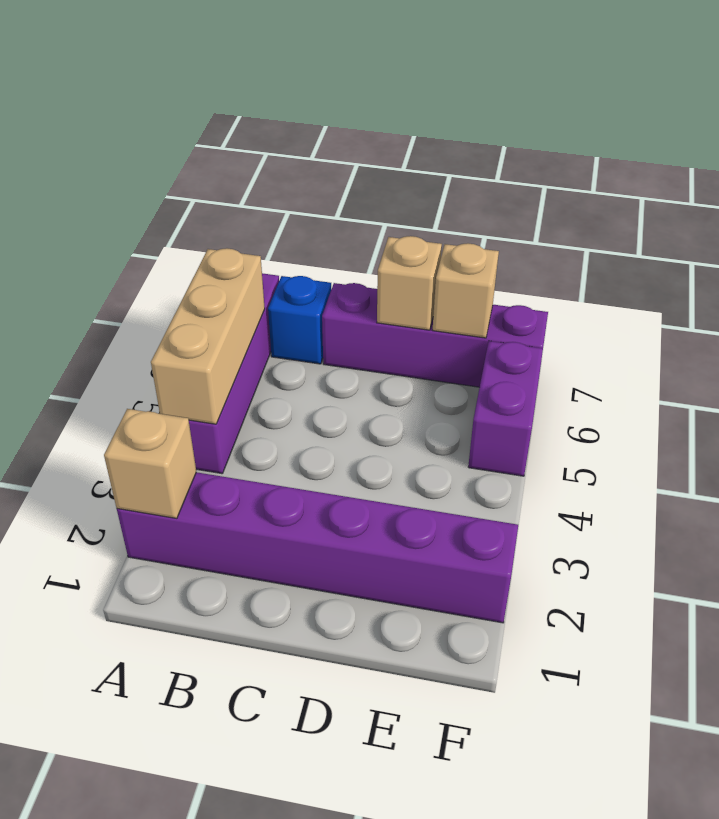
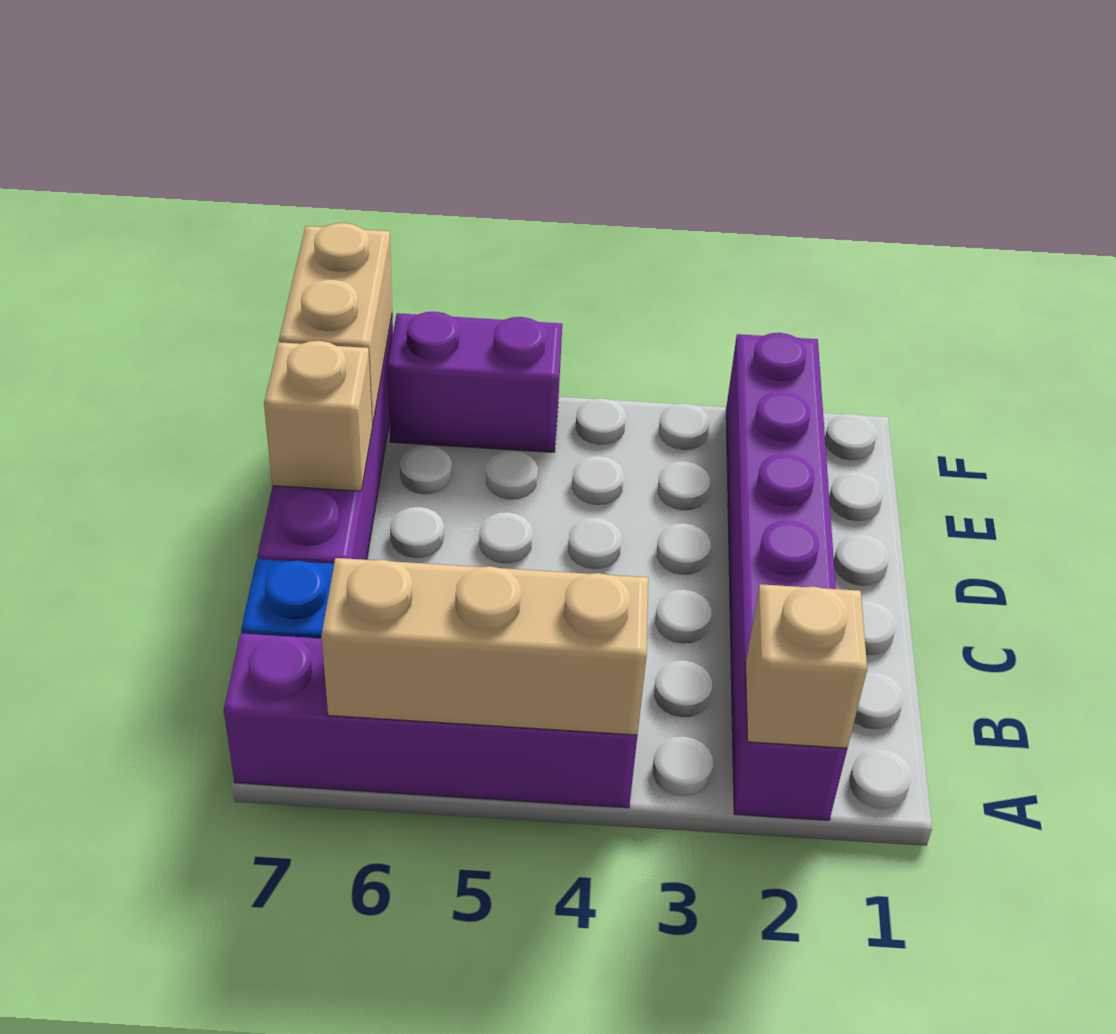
tan 1x1 brick [433,243,499,338] -> tan 1x2 brick [279,223,392,426]

